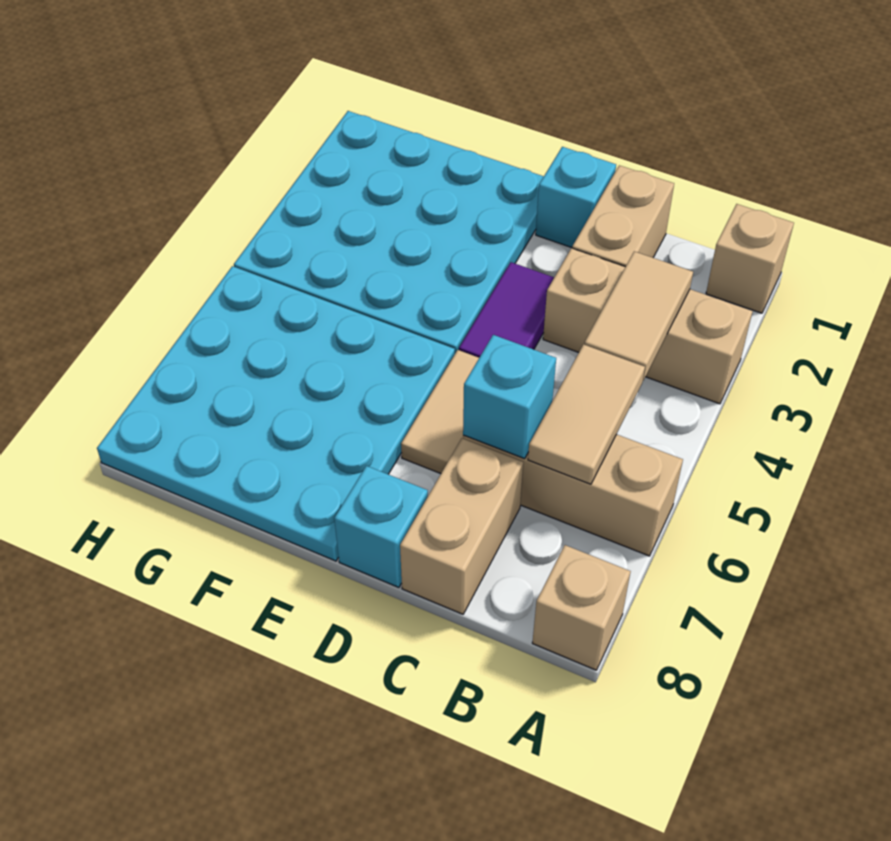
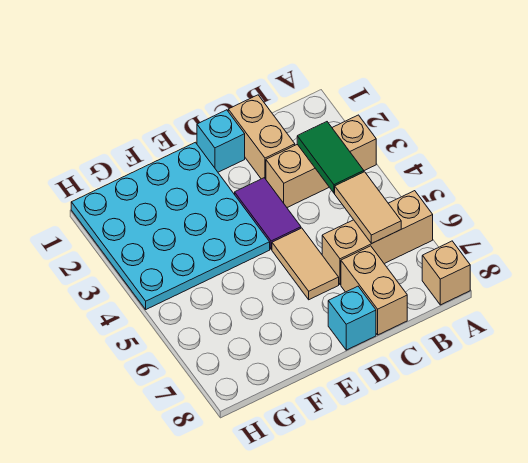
tan 1x1 brick [706,204,794,313] -> none
tan 1x2 tile [584,251,693,380] -> green 1x2 tile [297,122,364,193]
cyan 1x1 brick [463,335,556,459] -> none
cyan 4x4 plate [97,266,455,561] -> none

